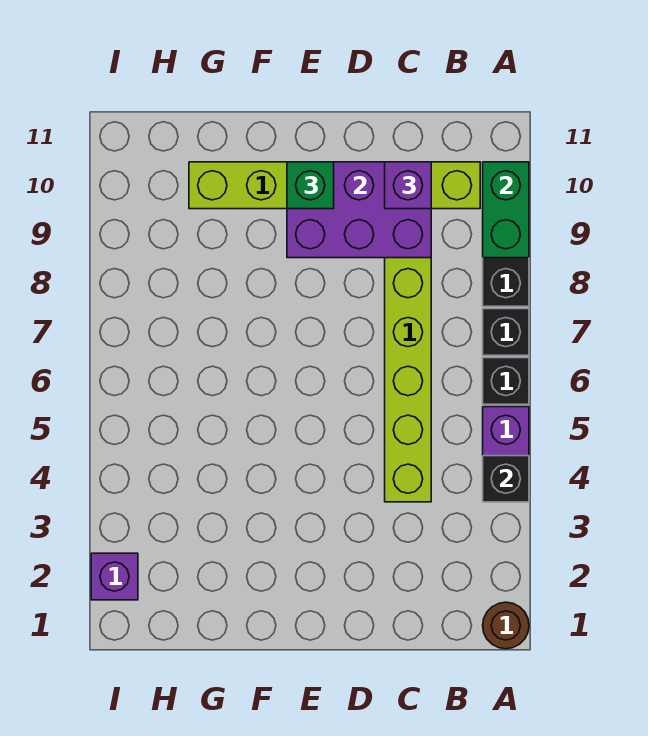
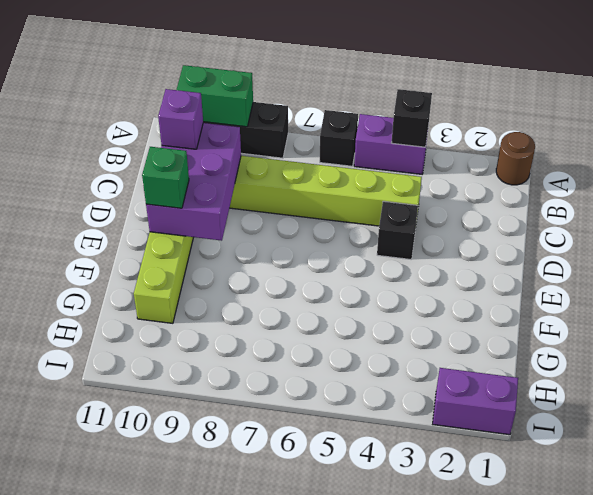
black 1x1 brick [483,309,529,355] -> black 1x1 brick moved to [377,201,418,259]
purple 1x1 brick [91,553,138,600] -> purple 1x2 brick [433,368,518,435]

